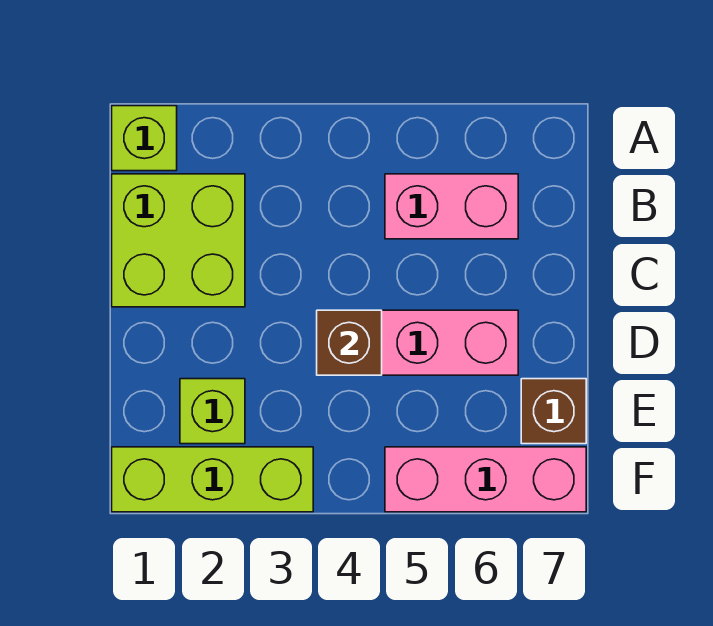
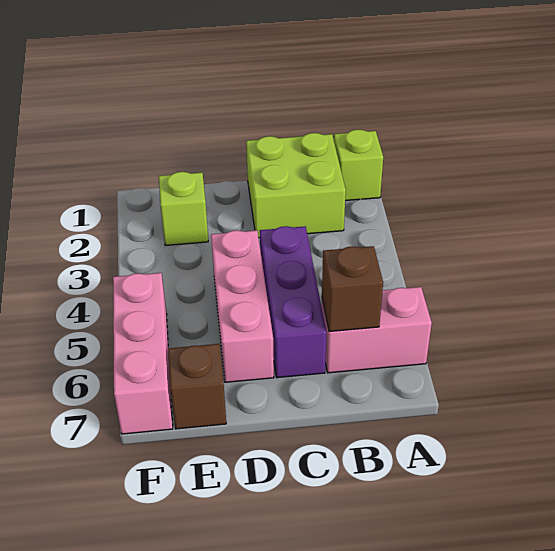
pink 1x2 brick [385,174,518,239] -> pink 1x2 brick turned to [321,287,432,373]
none -> purple 1x3 brick [260,226,326,378]
brown 1x1 brick [317,310,382,375] -> brown 1x1 brick moved to [322,246,383,331]
lime 1x3 brick [112,447,313,512] -> none

